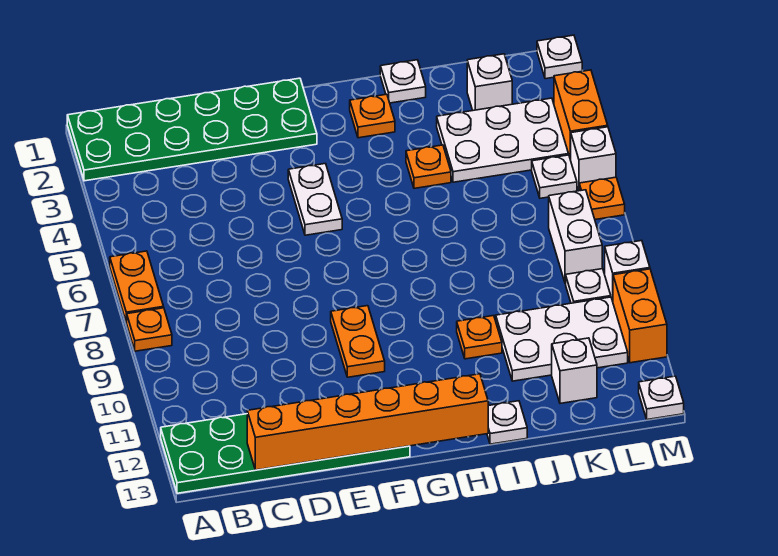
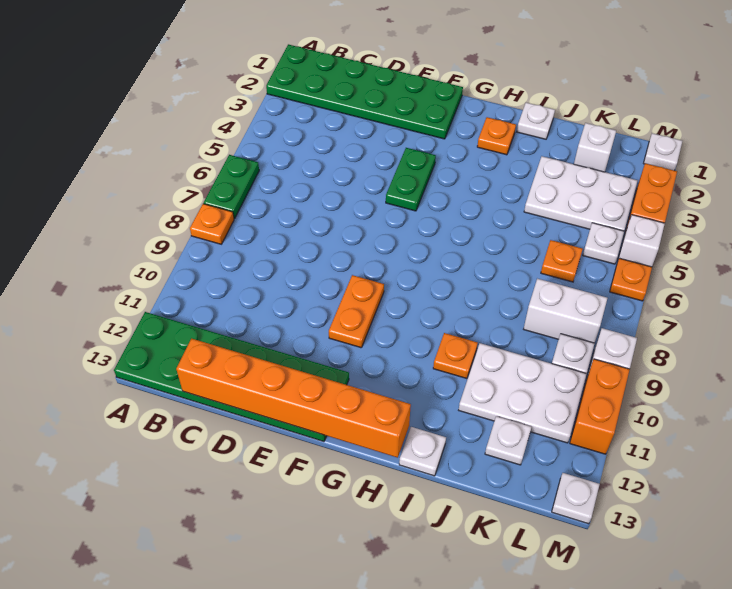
orange 1x2 plate [110,251,164,323] -> green 1x2 plate [204,155,259,219]
white 1x2 plate [288,164,342,235] -> green 1x2 plate [386,148,436,211]
orange 1x1 plate [406,145,451,188] -> orange 1x1 plate moved to [541,240,583,282]
white 1x1 brick [552,338,597,403] -> white 1x1 plate [485,416,531,465]
white 1x2 brick [549,190,602,284] -> white 1x2 brick turned to [524,279,608,343]

